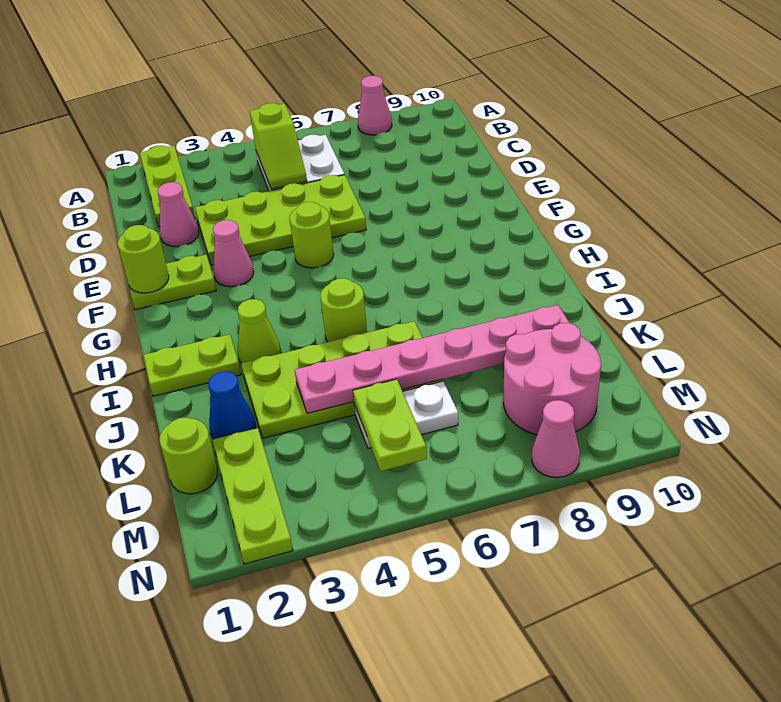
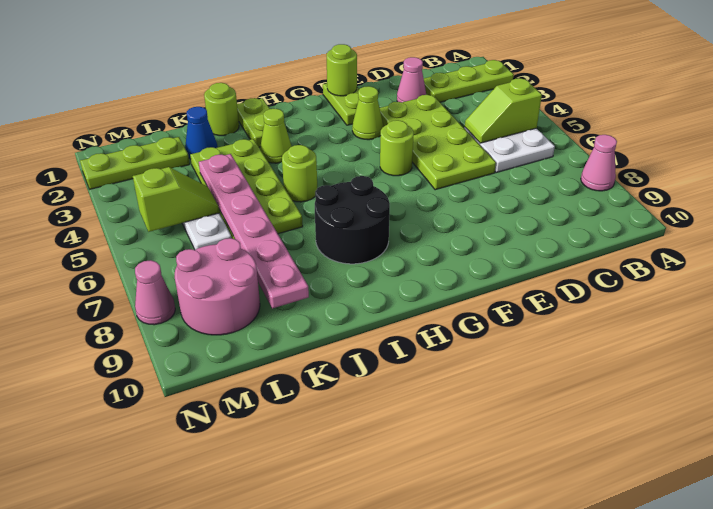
pink 1x1 cone [213,220,254,287] -> lime 1x1 cone [352,86,383,140]
none -> black 2x2 round brick [315,176,390,264]
lime 1x1 round brick [160,418,217,494] -> lime 1x1 round brick moved to [204,83,239,136]
lime 1x2 plate [353,379,427,471] -> lime 1x2 slope [133,167,219,232]

